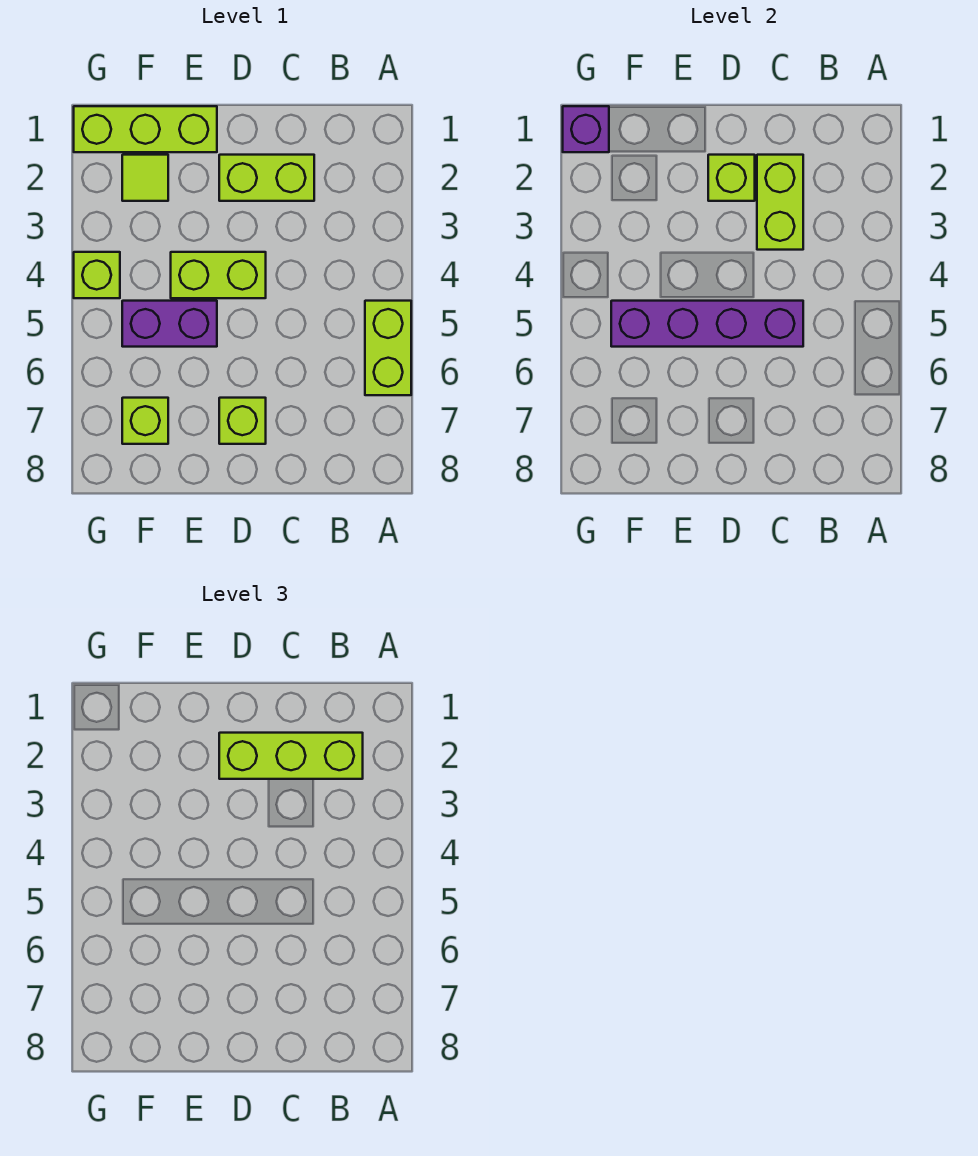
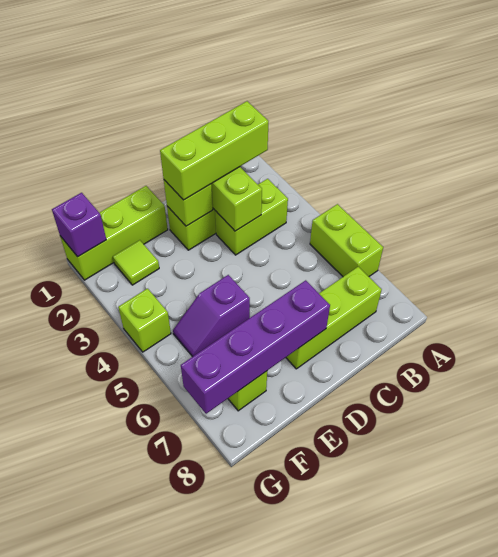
purple 1x4 brick [611,301,803,347] -> purple 1x4 brick moved to [181,280,330,414]
lime 1x2 brick [171,252,266,298] -> lime 1x2 brick moved to [215,179,288,255]
lime 1x1 brick [219,398,266,444] -> lime 1x3 brick [286,267,382,369]
purple 1x2 brick [122,301,217,347] -> purple 1x2 slope [173,275,250,357]

